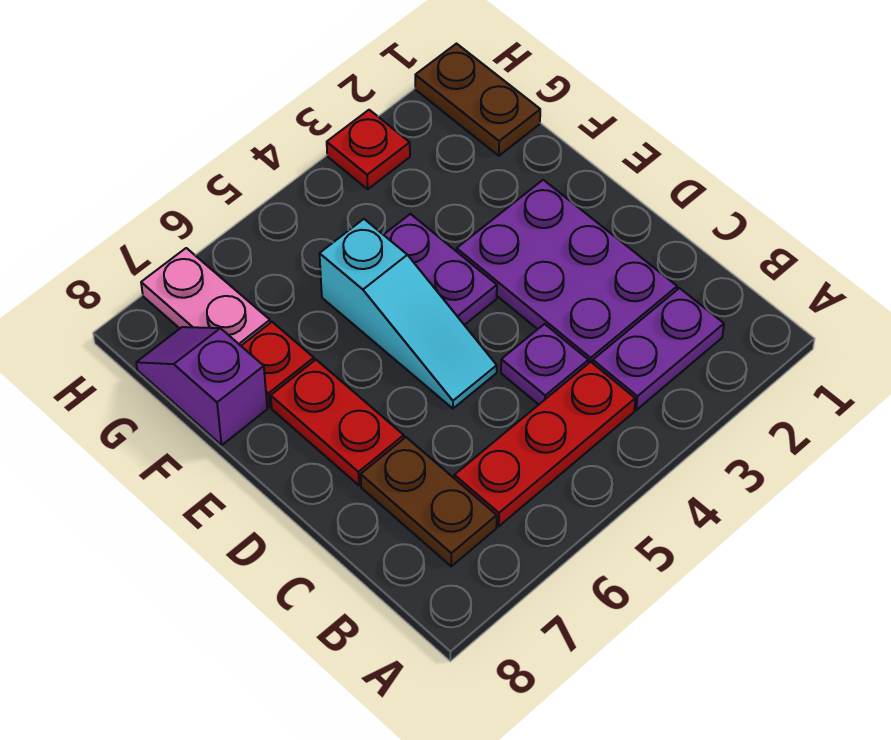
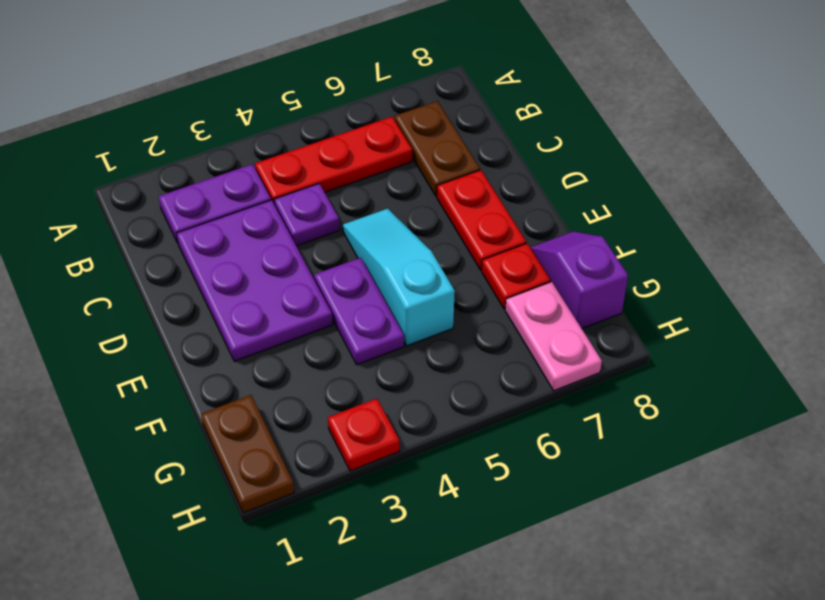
purple 1x2 slope [136,327,267,445] -> purple 1x2 slope turned to [530,231,628,329]

